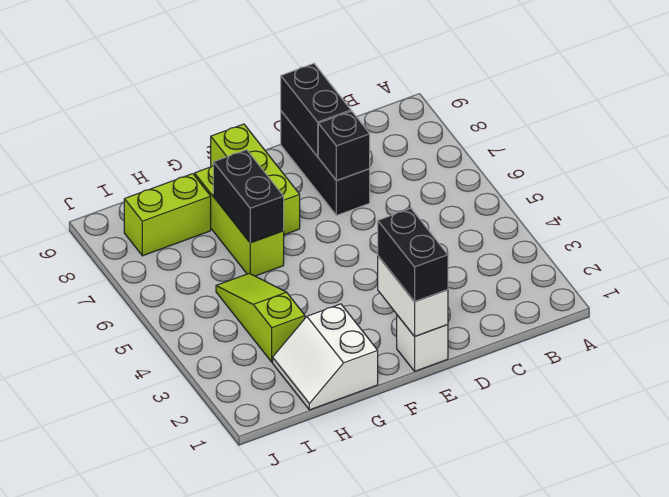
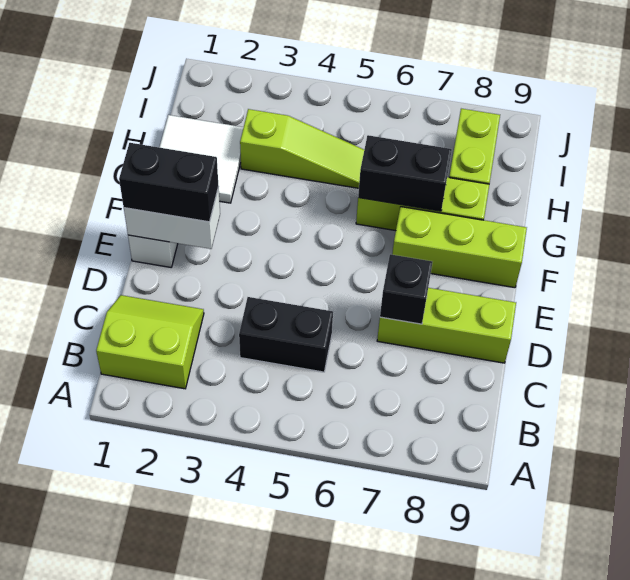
none -> lime 2x2 slope [96,295,204,389]
black 1x3 brick [281,111,370,215] -> lime 1x3 brick [377,288,516,363]
black 1x2 brick [281,64,351,157] -> black 1x2 brick moved to [239,297,333,372]
white 2x2 slope [273,304,378,410] -> white 2x2 tile [159,115,244,203]

